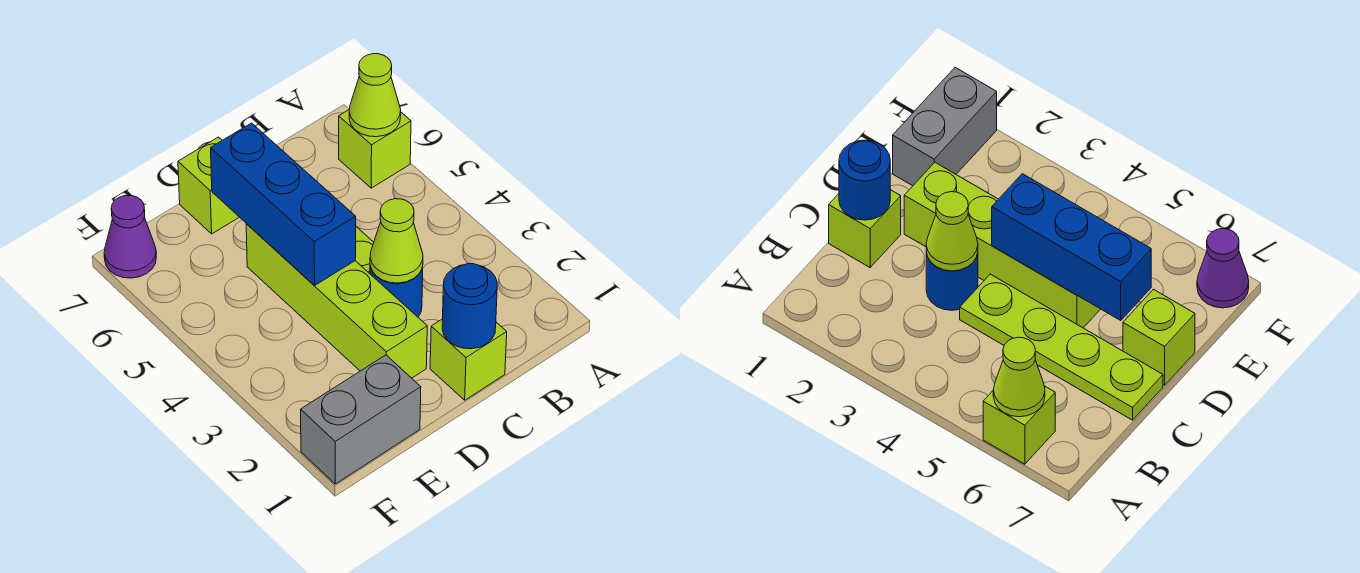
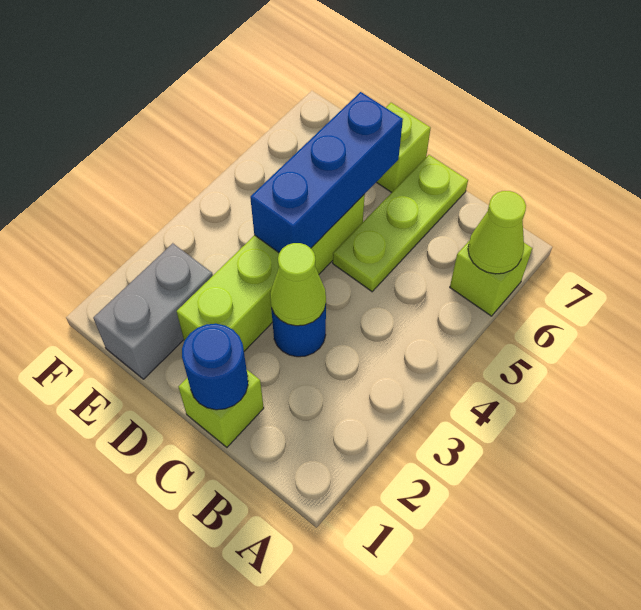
lime 1x4 plate [960,274,1163,420] -> lime 1x3 plate [333,155,468,292]
grey 1x2 brick [301,355,421,484] -> grey 1x2 brick turned to [93,243,213,379]
purple 1x1 cone [104,196,156,278] -> none

